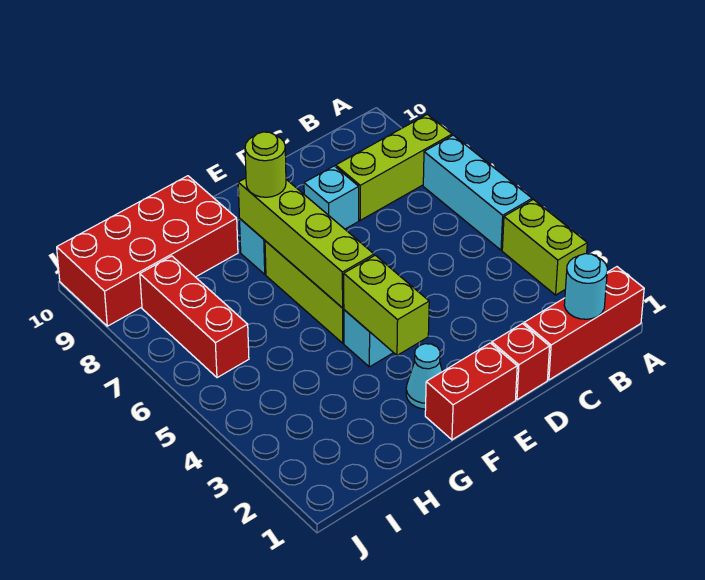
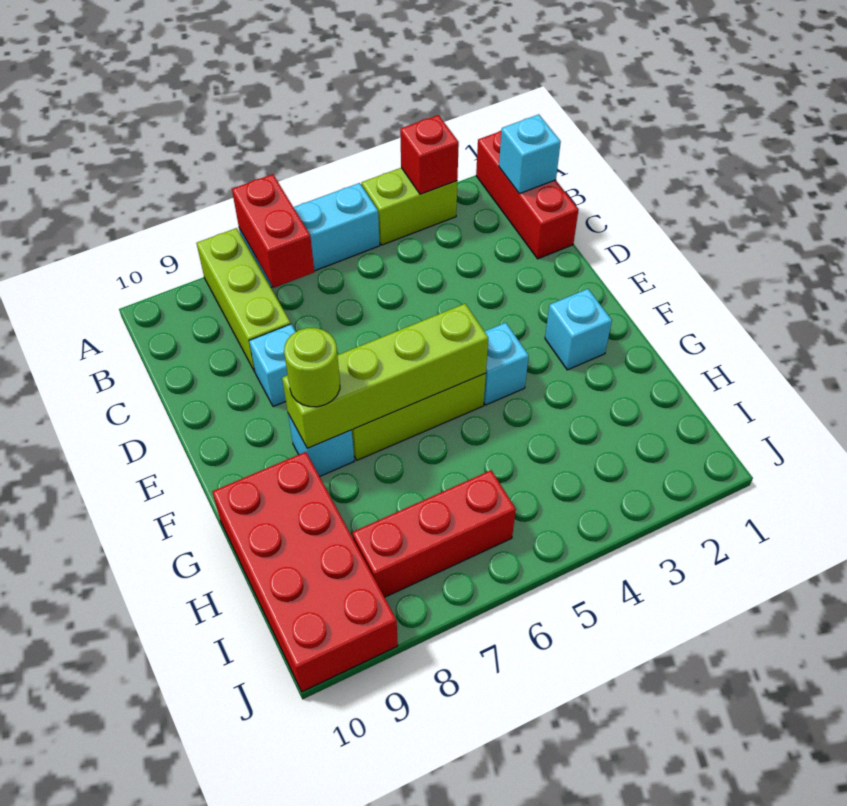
cyan 1x1 round brick [564,254,607,319] -> cyan 1x1 brick [499,114,561,194]
red 1x1 brick [492,324,550,400] -> red 1x1 brick moved to [400,115,459,194]
red 1x2 brick [425,343,517,440] -> red 1x2 brick moved to [232,174,314,288]
cyan 1x1 cone [406,344,442,409] -> cyan 1x1 brick [545,289,612,370]
lime 1x2 brick [344,255,429,355] -> none

